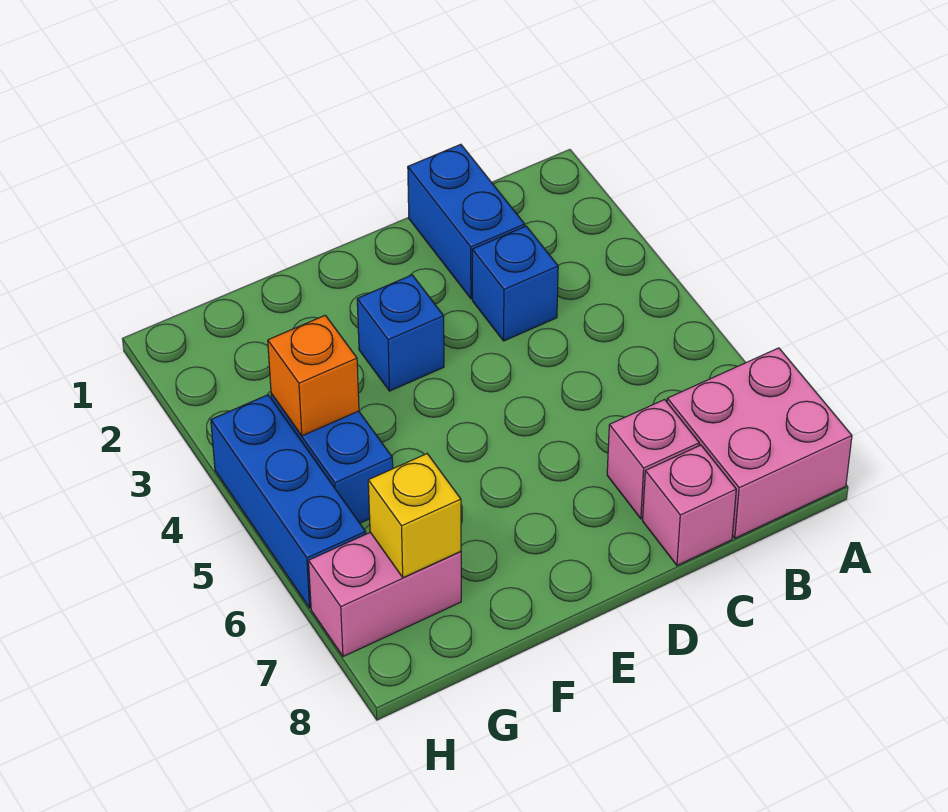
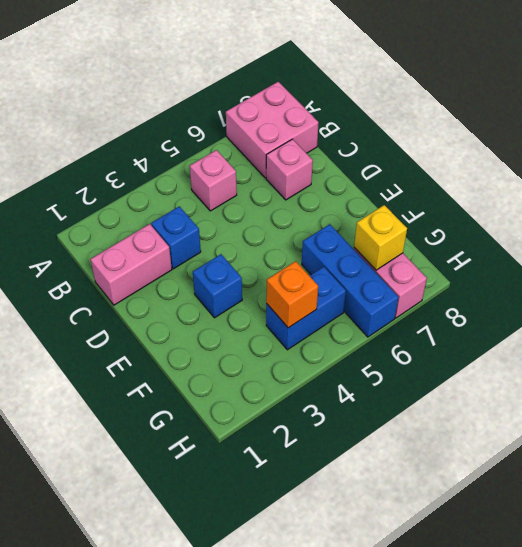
blue 1x2 brick [408,144,525,299] -> pink 1x2 brick [91,224,172,305]
pink 1x1 brick [643,445,736,565] -> pink 1x1 brick moved to [190,150,237,211]
blue 1x3 brick [211,395,366,608] -> blue 1x3 brick turned to [302,224,398,337]

